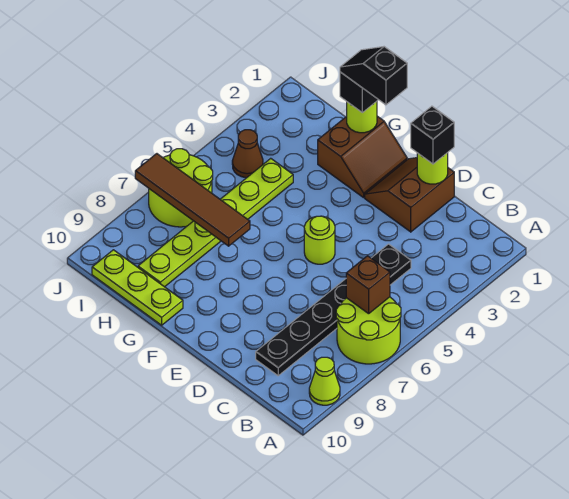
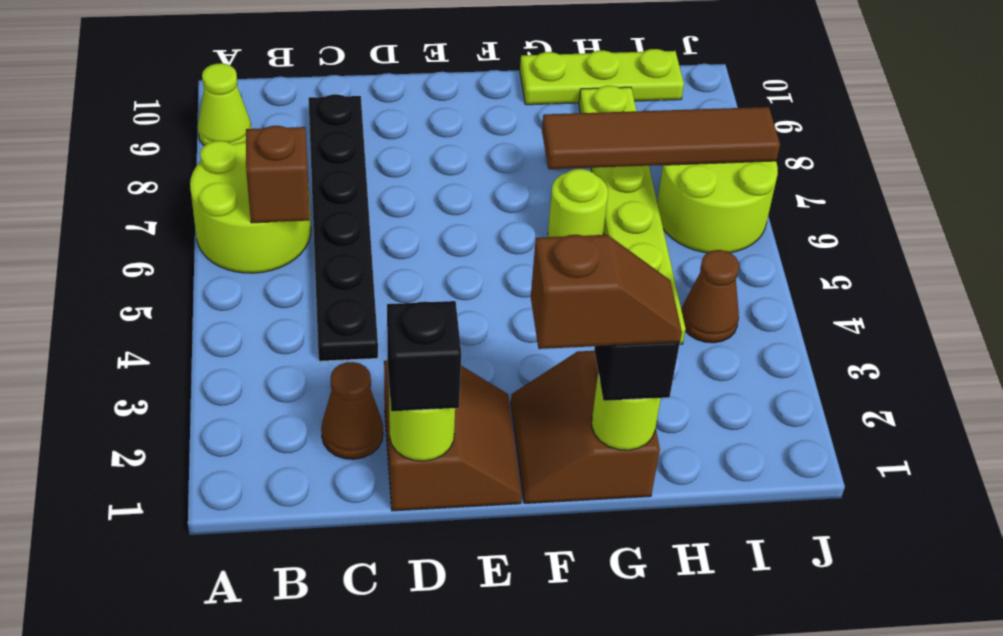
none -> brown 1x1 cone [321,362,383,459]
lime 1x1 round brick [304,216,335,264] -> lime 1x1 round brick moved to [548,169,608,237]
black 1x2 slope [340,47,407,105] -> brown 1x2 slope [531,235,682,349]

